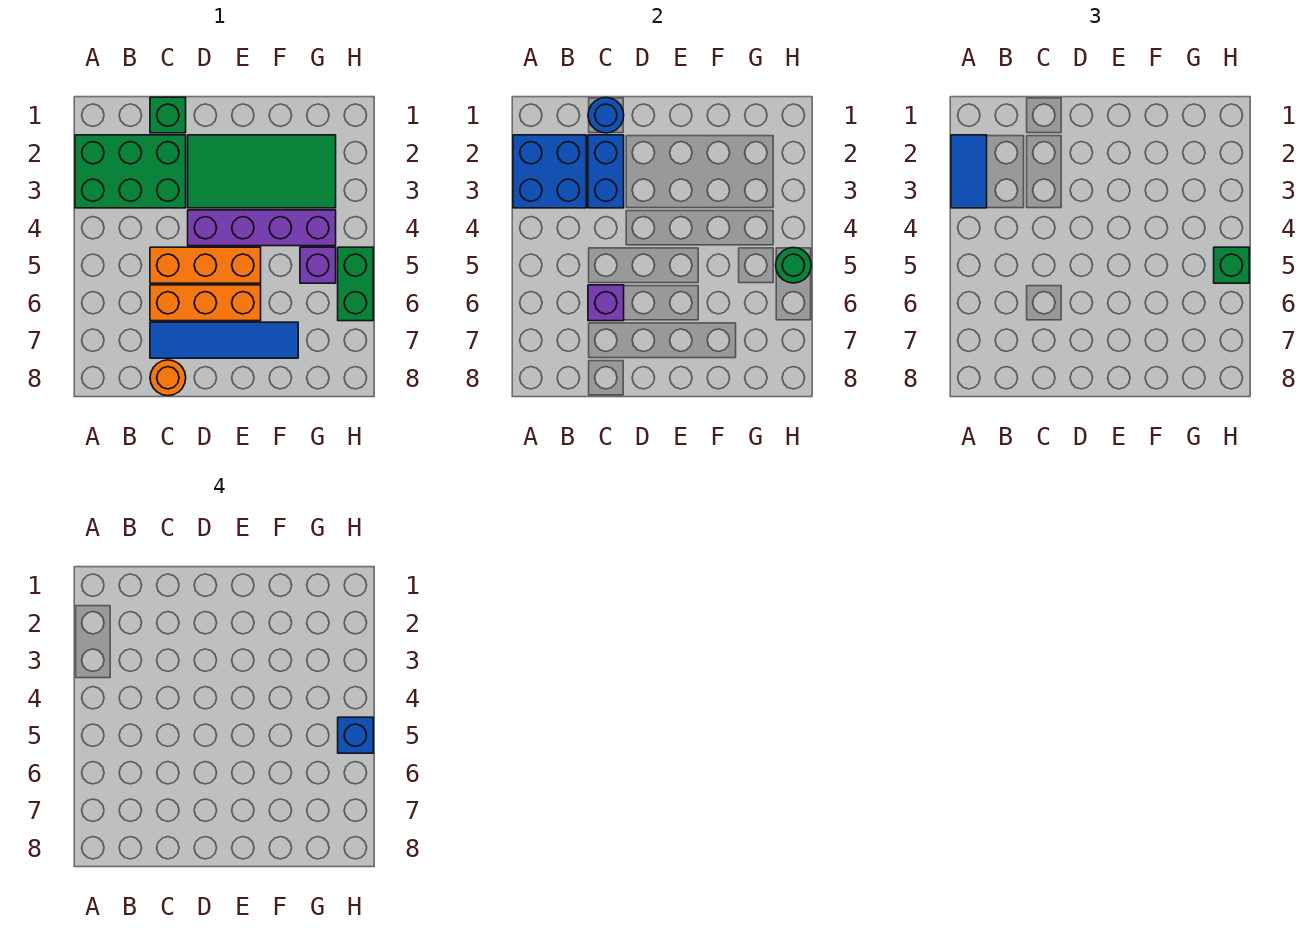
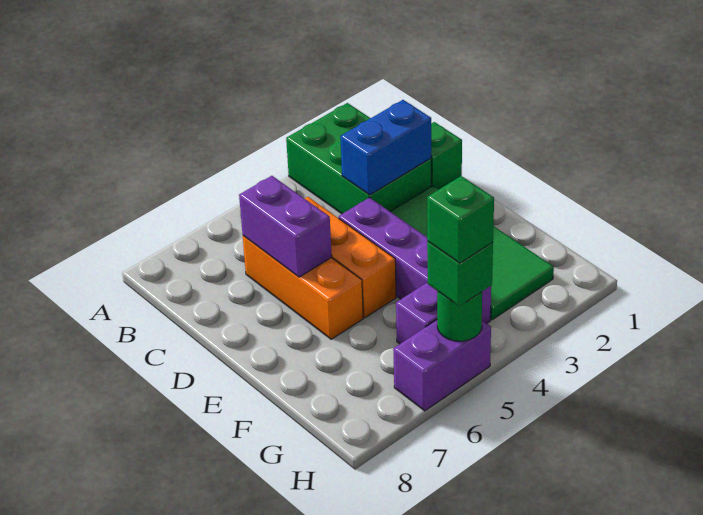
blue 2x2 brick [513,135,586,208] -> none
blue 1x2 tile [951,135,987,208] -> none
blue 1x1 round brick [588,98,624,133] -> none
purple 1x1 brick [588,285,624,321] -> purple 1x2 brick [239,176,332,277]
blue 1x4 tile [150,322,298,358] -> none
orange 1x1 round brick [150,360,186,396] -> none
green 1x2 brick [338,247,373,321] -> purple 1x2 brick [393,320,491,411]
blue 1x1 brick [338,717,373,753] -> green 1x1 brick [427,176,494,263]

